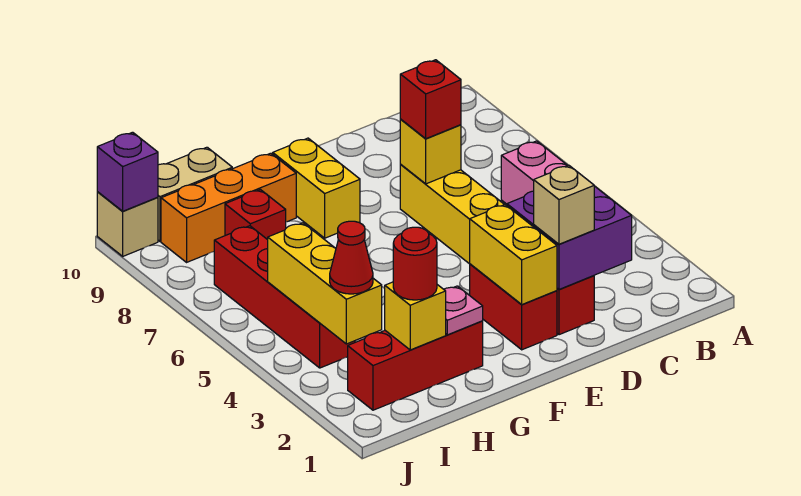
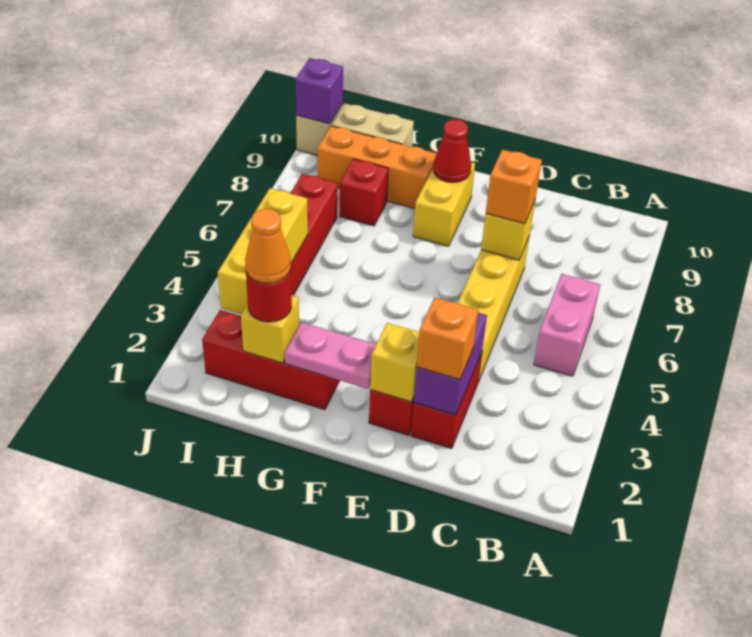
purple 2x2 brick [507,186,632,289] -> purple 1x2 brick [414,313,487,415]
tan 1x1 brick [534,165,594,244] -> orange 1x1 brick [417,297,478,380]
red 1x1 brick [400,60,461,139] -> orange 1x1 brick [486,150,542,224]
yellow 1x2 brick [470,205,557,305] -> yellow 1x1 brick [370,323,420,402]
pink 1x1 plate [444,286,483,335] -> pink 1x2 plate [285,322,376,389]
none -> orange 1x1 cone [245,209,291,284]
red 1x1 cone [330,221,373,294] -> red 1x1 cone moved to [433,119,471,182]

